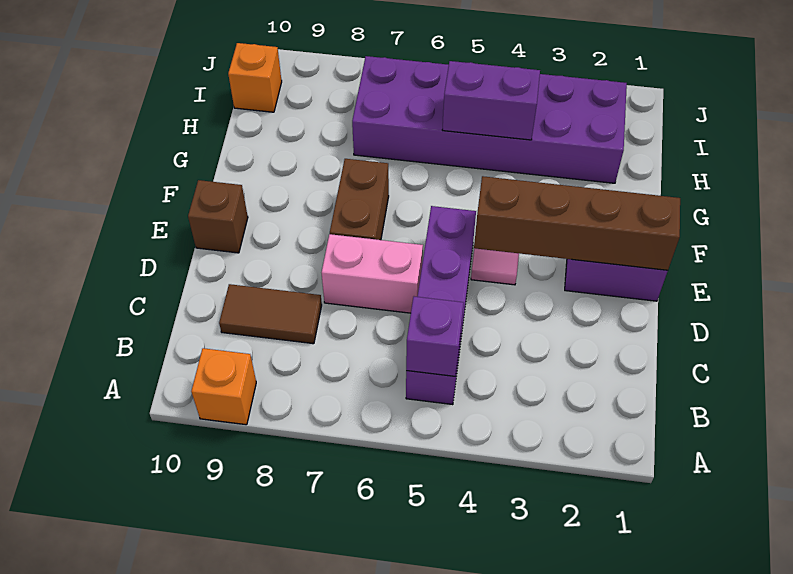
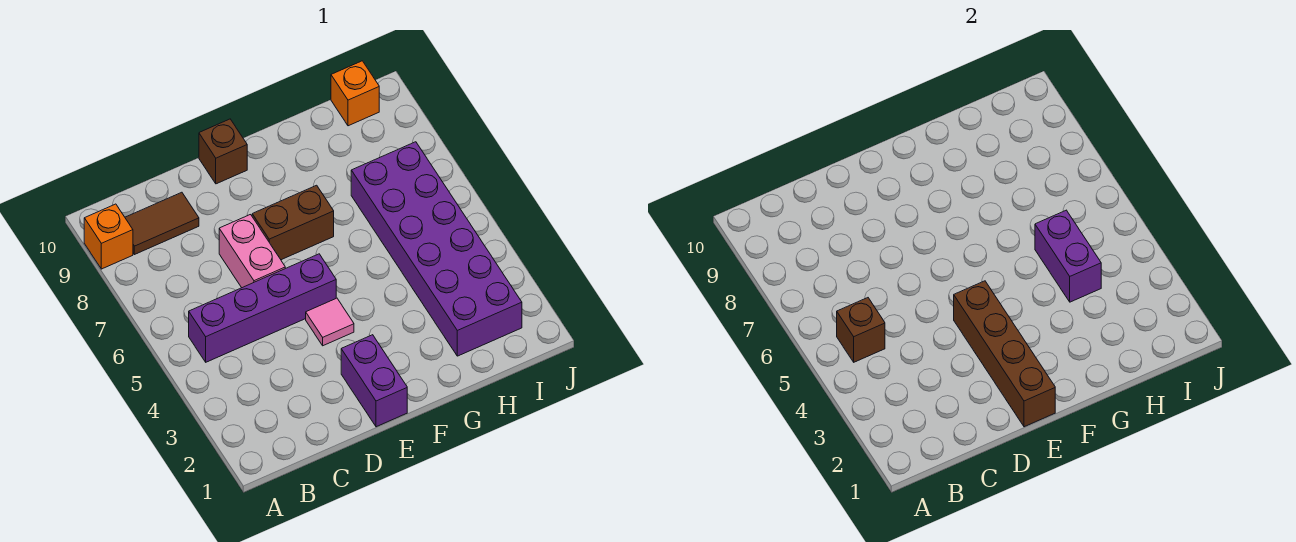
purple 1x1 brick [406,297,464,376] -> brown 1x1 brick [837,298,885,362]
brown 1x2 tile [219,284,322,344] -> brown 1x2 tile turned to [125,192,199,255]

